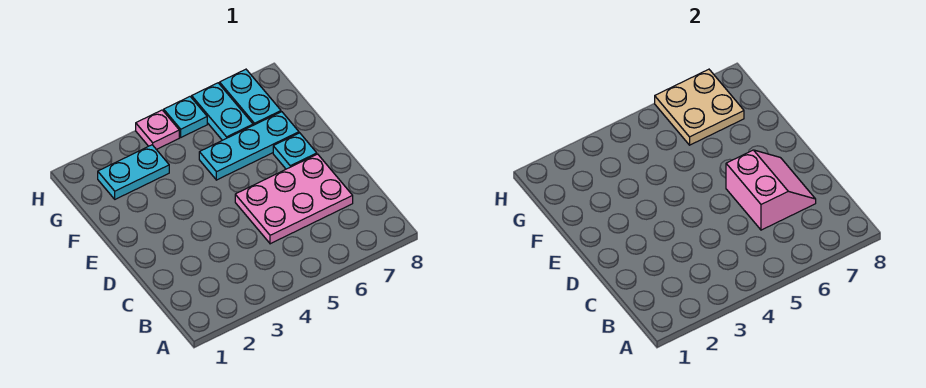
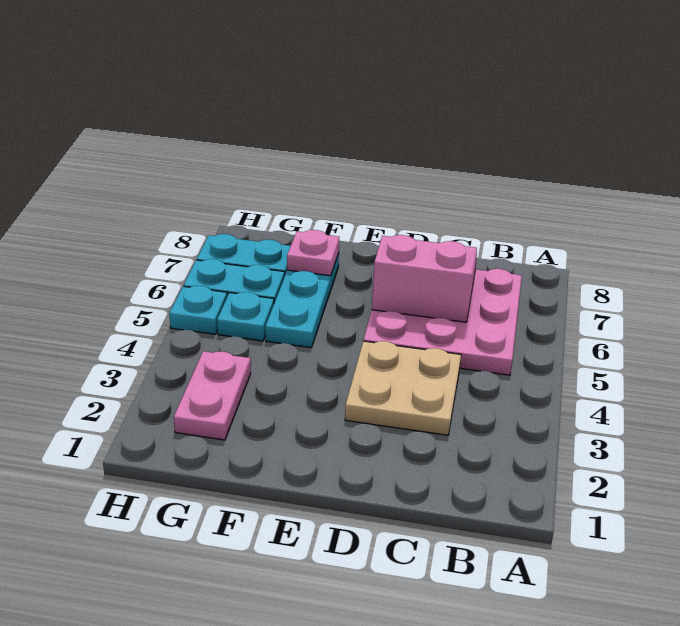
pink 2x3 plate [235,154,353,244] -> pink 3x3 plate [364,269,522,375]
cyan 1x1 plate [273,133,317,169] -> cyan 1x1 plate moved to [217,292,274,341]
cyan 1x2 plate [98,145,169,199] -> pink 1x2 plate [174,351,251,440]
tan 2x2 plate [655,69,744,145] -> tan 2x2 plate moved to [345,341,461,435]
pink 1x1 plate [136,110,179,150] -> pink 1x1 plate moved to [287,230,339,276]

